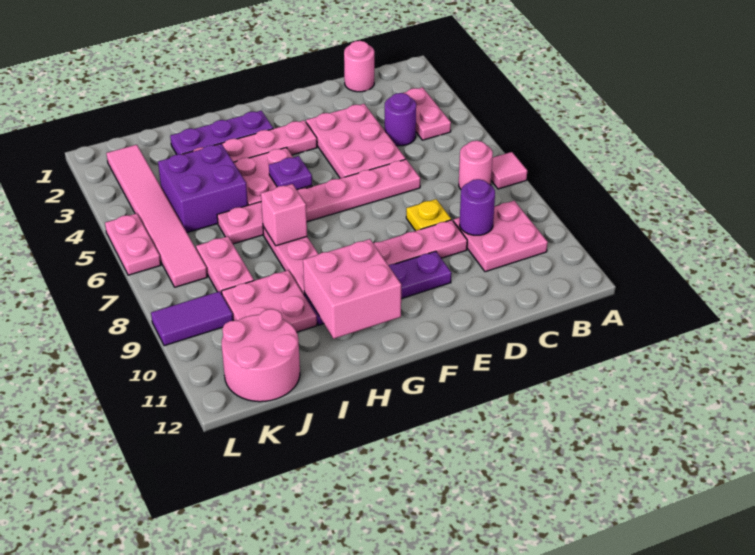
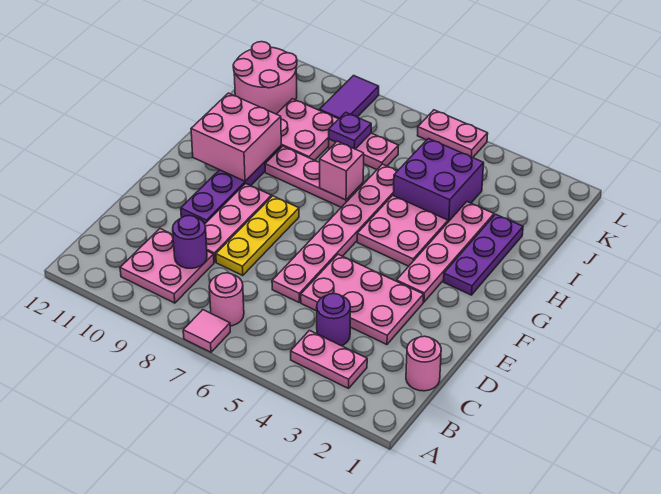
yellow 1x1 plate [406,199,451,231] -> yellow 1x3 plate [216,196,299,275]
purple 1x1 plate [269,156,312,190] -> purple 1x1 plate moved to [329,112,371,149]
pink 1x6 tile [106,145,207,287] -> none

